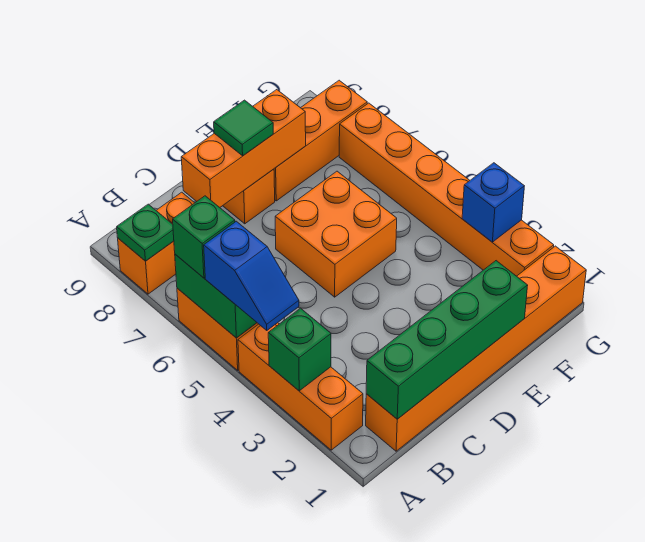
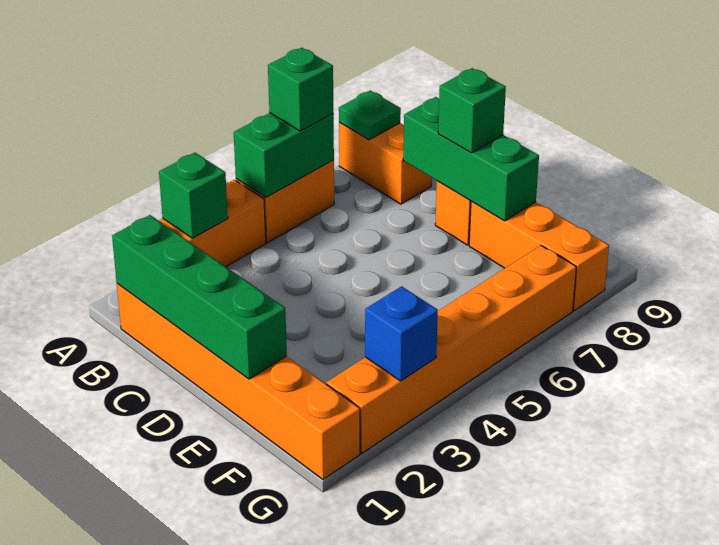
blue 1x2 slope [204,221,299,330] -> none
orange 1x3 brick [181,90,306,207] -> green 1x3 brick [403,97,539,221]
orange 2x2 brick [275,171,397,297] -> none
green 1x1 tile [214,100,273,156] -> green 1x1 brick [438,68,506,153]

